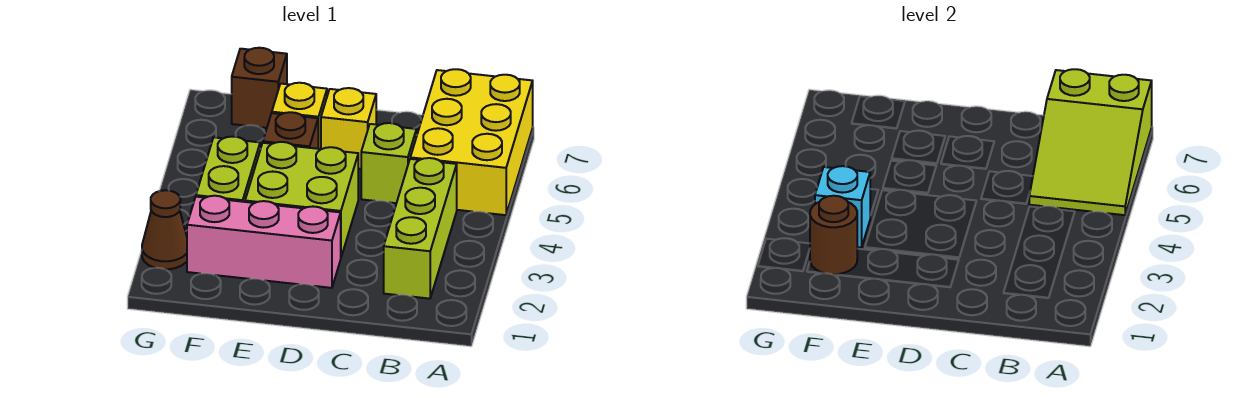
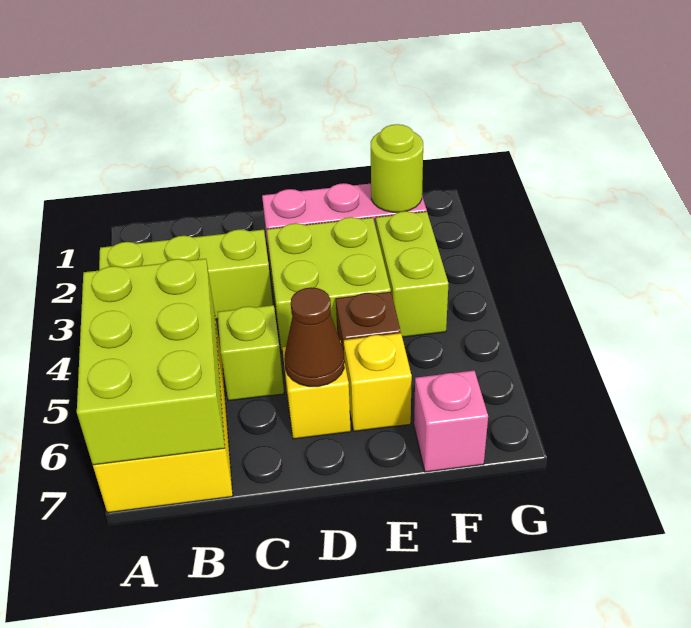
lime 2x3 slope [1029,69,1152,215] -> lime 2x3 brick [77,259,225,465]
lime 1x3 brick [384,158,457,299] -> lime 1x3 brick turned to [99,229,273,319]
brown 1x1 round brick [810,196,857,275] -> lime 1x1 round brick [371,124,423,212]
cyan 1x1 brick [815,166,870,248] -> none
brown 1x1 brick [232,48,287,128] -> pink 1x1 brick [414,371,488,472]
brown 1x1 cone [142,190,187,269] -> brown 1x1 cone moved to [284,287,345,387]

